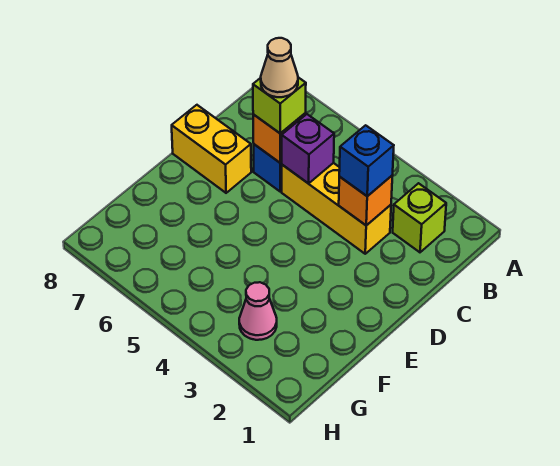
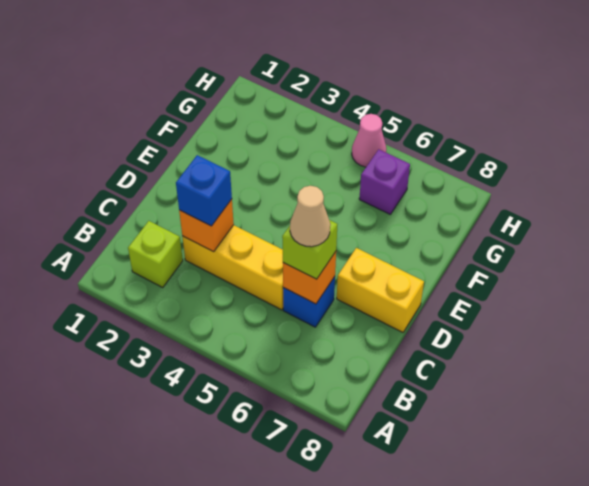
purple 1x1 brick [282,114,334,184] -> purple 1x1 brick moved to [359,149,410,214]
pink 1x1 cone [239,282,277,340] -> pink 1x1 cone moved to [352,114,386,167]

